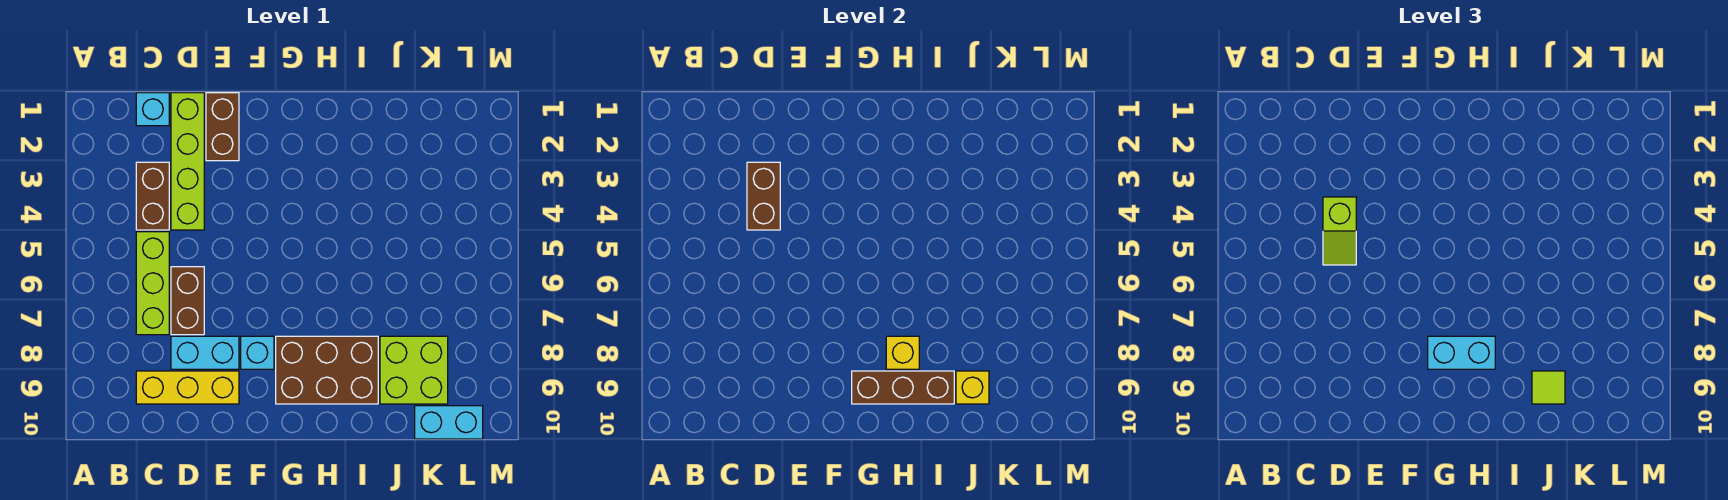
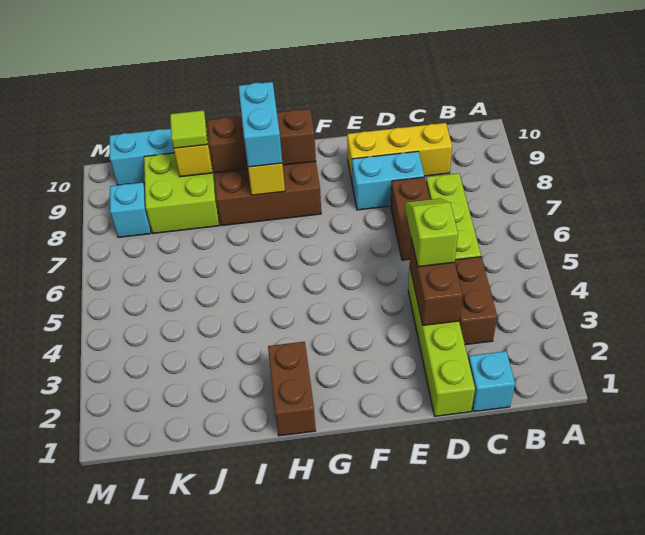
brown 1x2 brick [206,93,239,161] -> brown 1x2 brick moved to [268,342,316,436]
cyan 1x1 brick [241,336,274,369] -> cyan 1x1 brick moved to [110,182,151,237]
cyan 1x2 brick [1428,336,1495,369] -> cyan 1x2 brick turned to [238,82,282,167]

